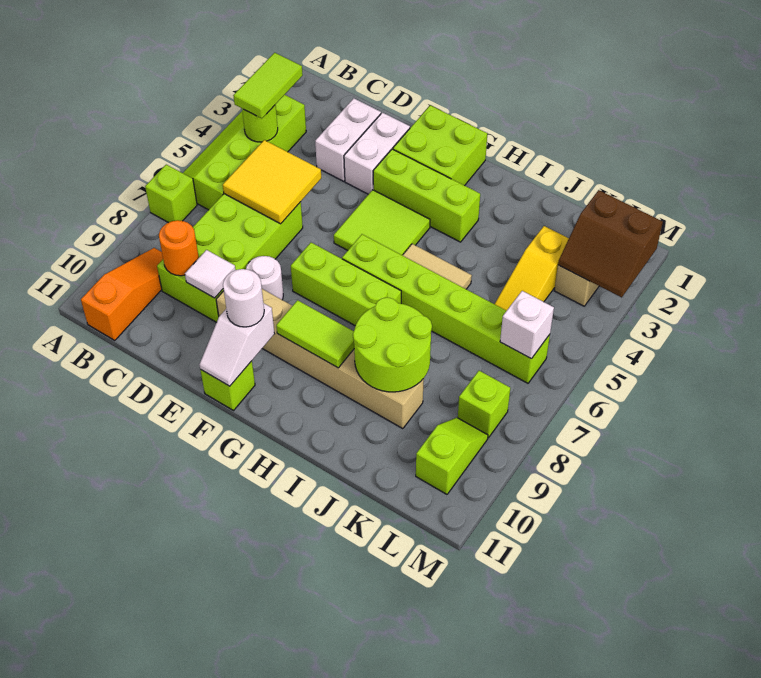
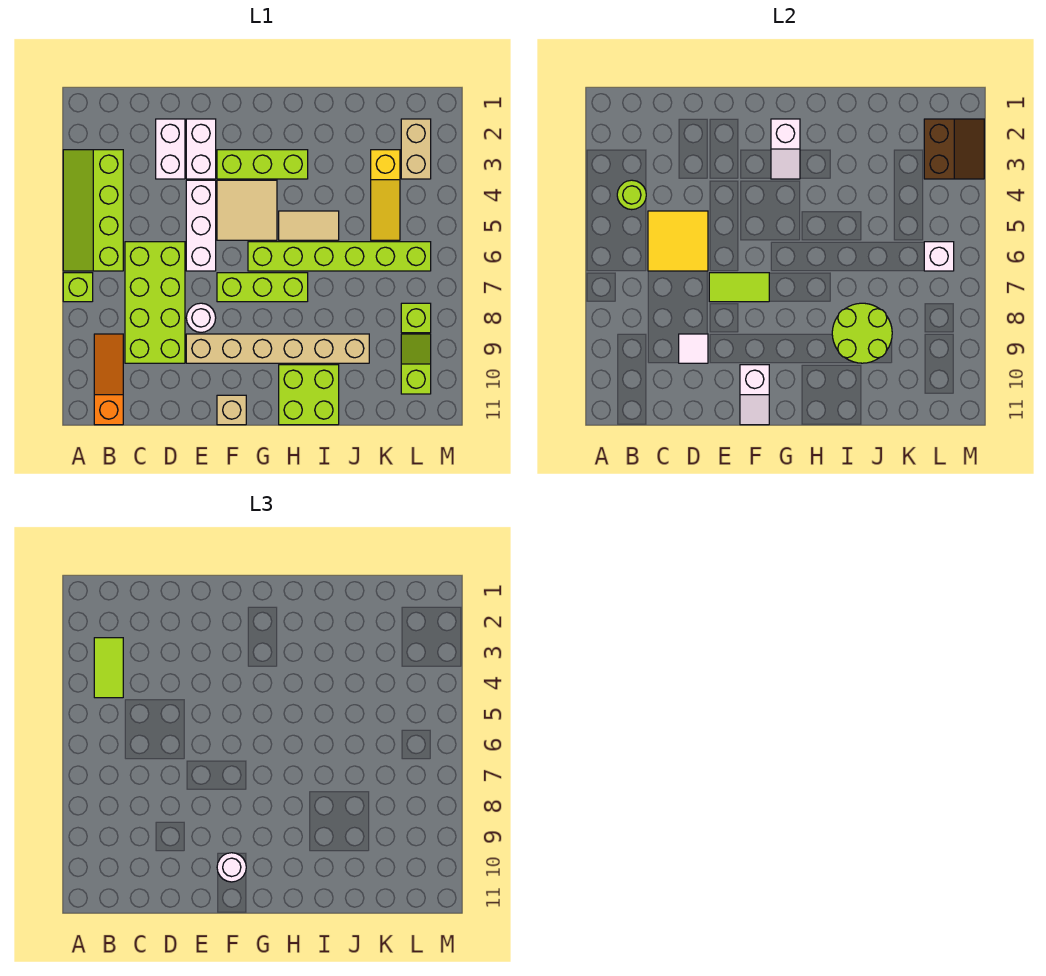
orange 1x1 round brick [159,220,199,276] -> none
none -> white 1x3 brick [186,180,216,271]
lime 2x2 brick [393,105,487,186] -> lime 2x2 brick moved to [279,365,339,425]
lime 2x2 tile [334,190,430,255] -> tan 2x2 tile [217,180,277,240]
lime 1x1 brick [200,361,255,411] -> tan 1x1 brick [217,395,246,425]
none -> white 1x2 slope [771,119,800,179]
lime 1x2 tile [276,300,354,368] -> lime 1x2 tile moved to [709,273,769,302]
brown 2x2 slope [558,190,663,297] -> brown 2x2 slope turned to [924,119,984,179]

